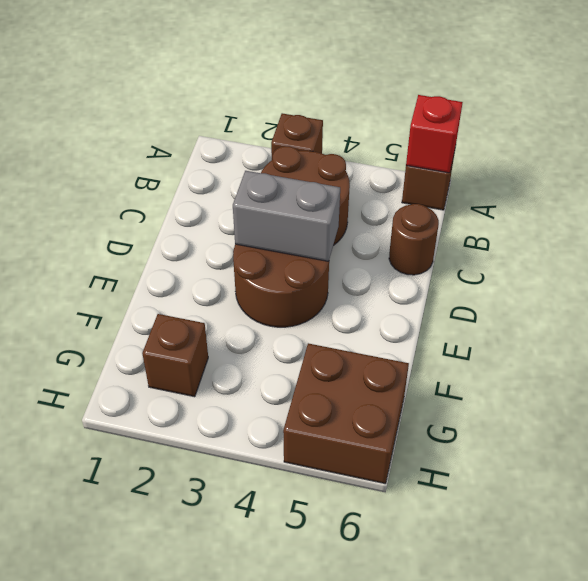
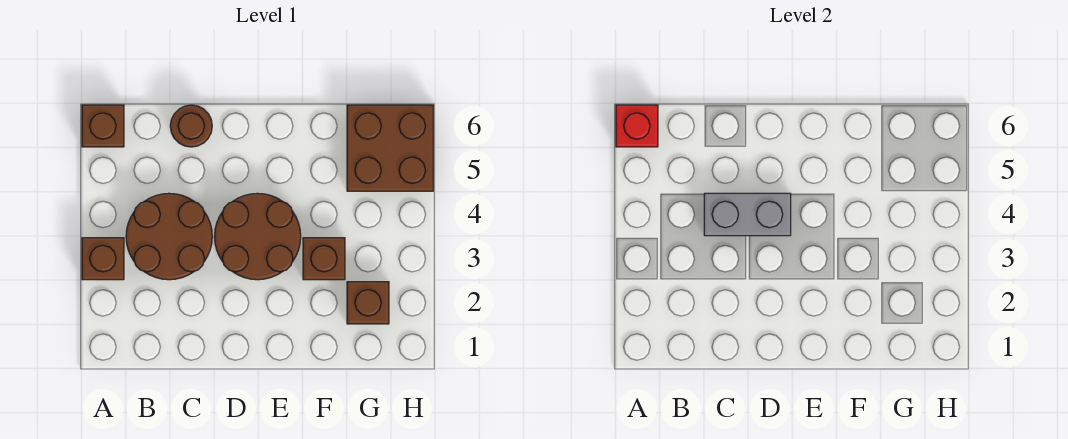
grey 1x2 brick [233,171,340,261] -> grey 1x2 brick turned to [704,193,791,236]
none -> brown 1x1 brick [303,238,345,280]

